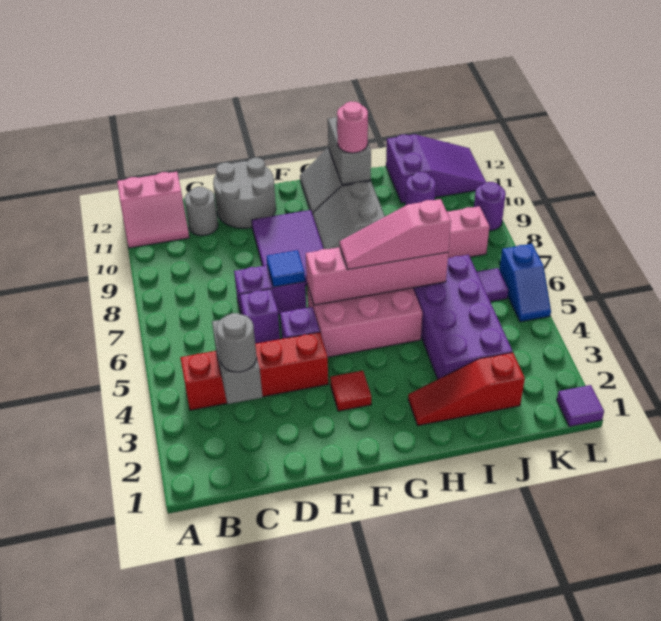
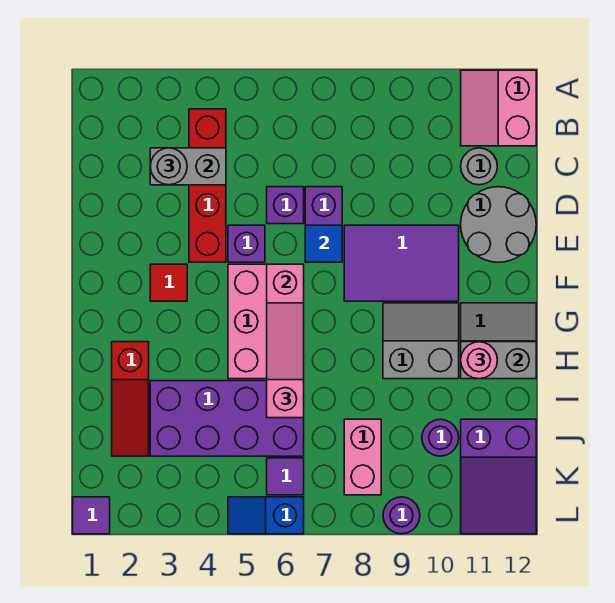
red 1x3 slope [408,352,525,426] -> red 1x3 slope turned to [112,342,149,456]

